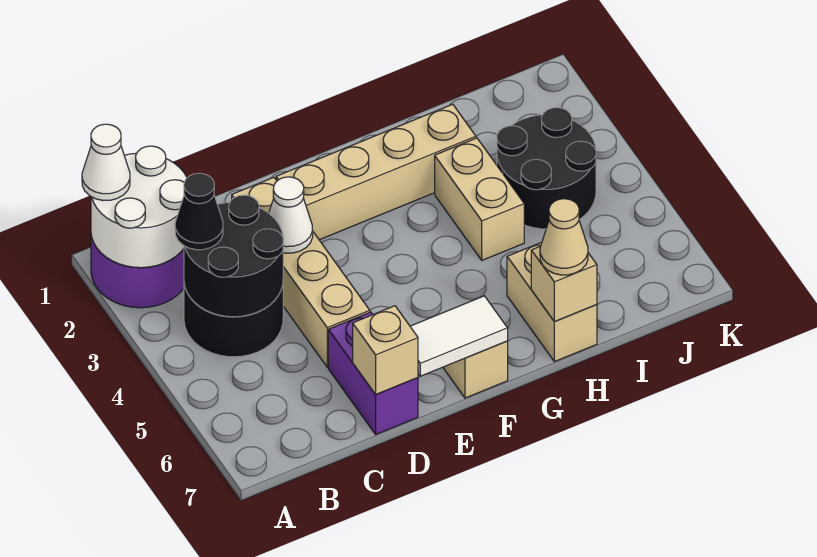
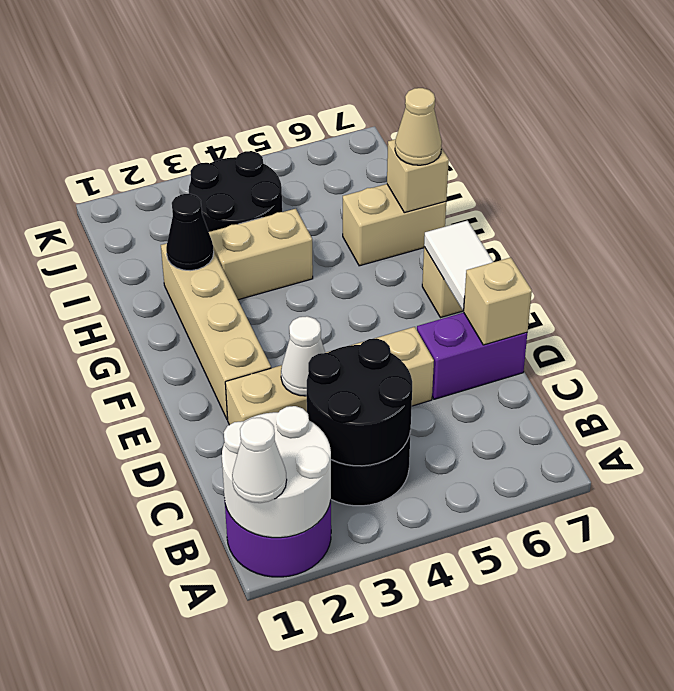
black 1x1 cone [175,173,223,250] -> black 1x1 cone moved to [166,194,214,271]

